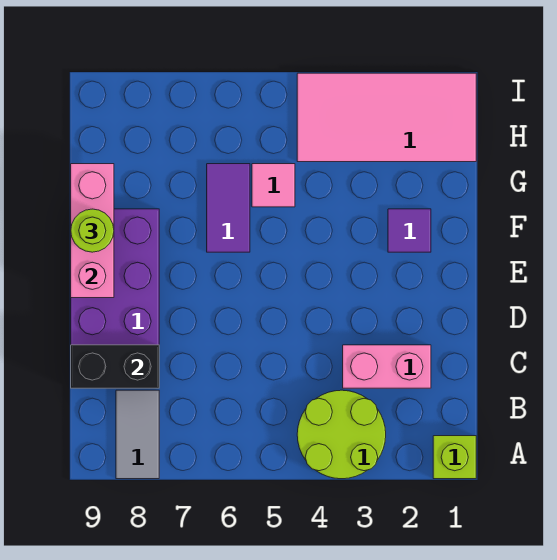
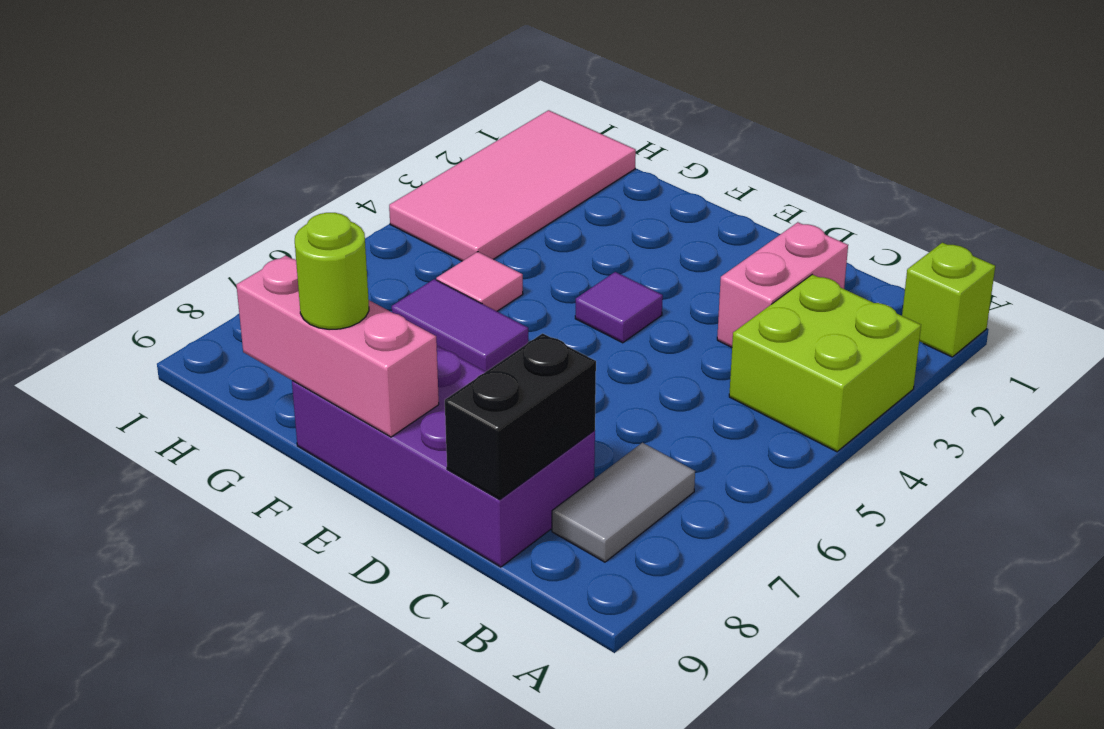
lime 2x2 round brick [297,390,386,479] -> lime 2x2 brick [729,274,921,452]
grey 1x2 tile [116,390,159,479] -> grey 1x2 tile turned to [552,443,695,562]
purple 1x1 tile [388,209,431,252] -> purple 1x1 tile moved to [575,272,663,343]

